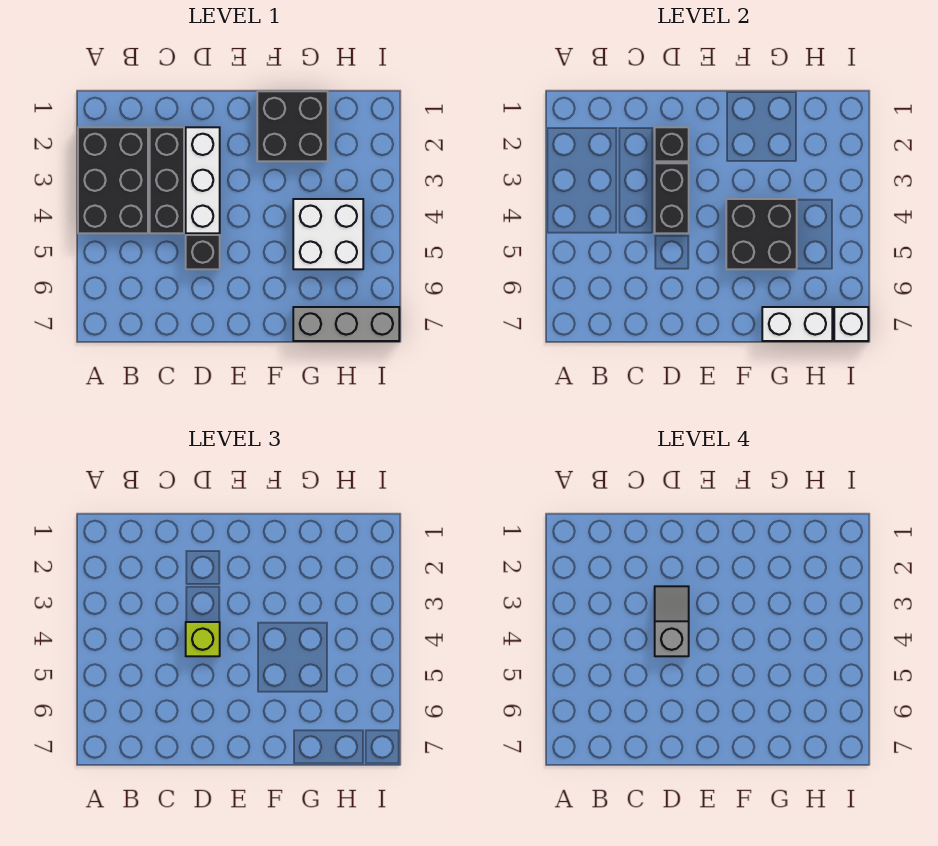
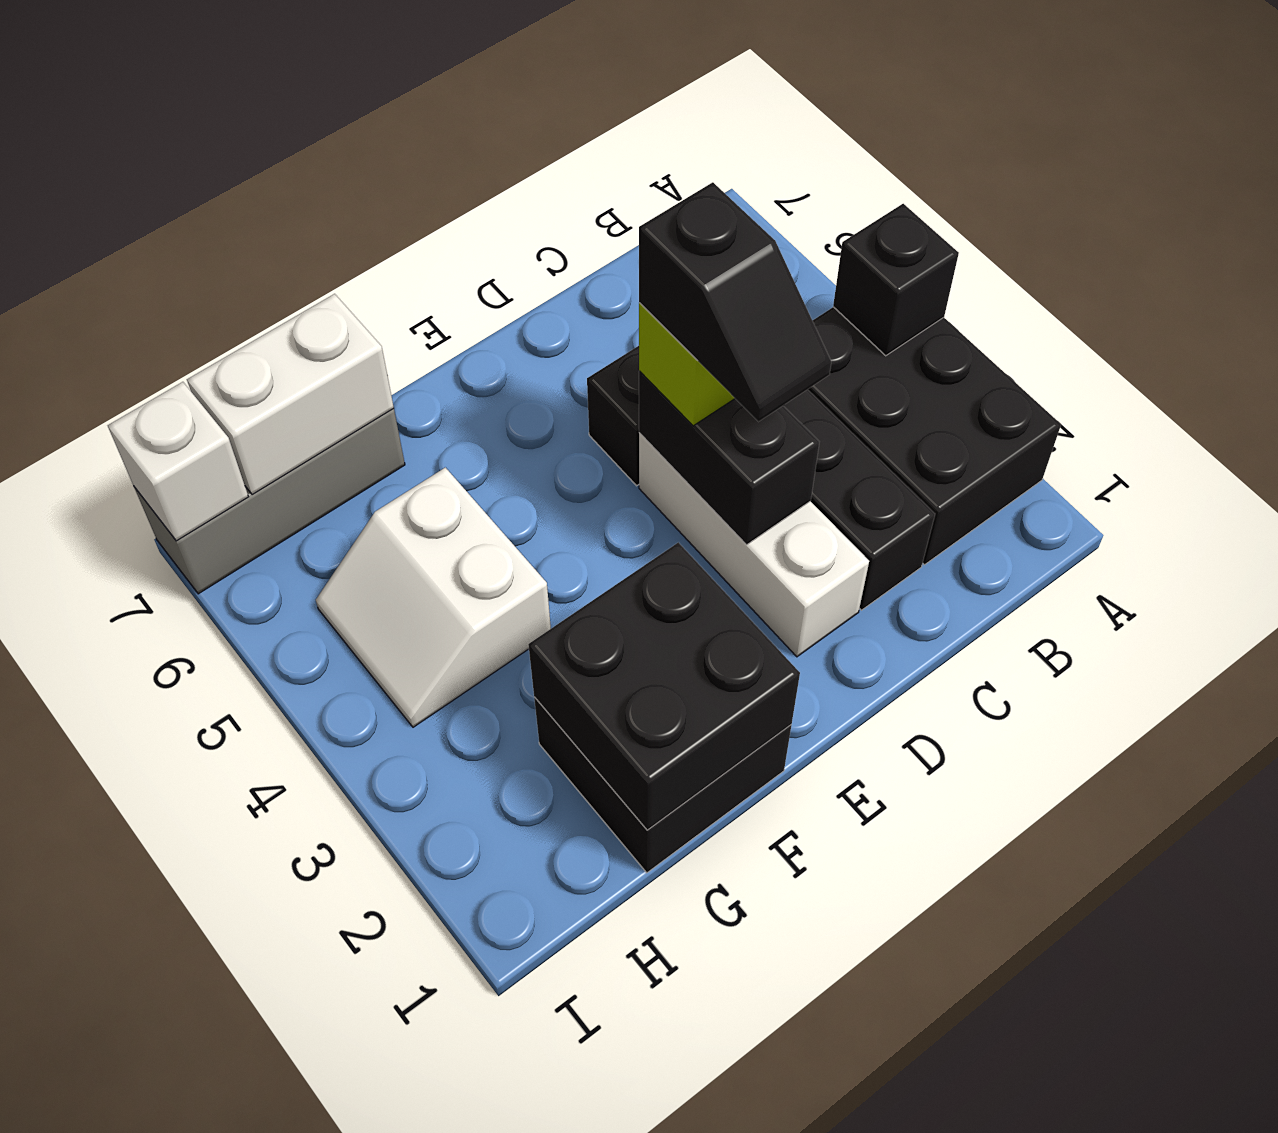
black 1x1 brick [655,127,689,161] -> black 1x1 brick moved to [833,204,959,356]
grey 1x2 slope [655,586,689,656] -> black 1x2 slope [639,182,831,422]
black 2x2 brick [726,199,797,269] -> black 2x2 brick moved to [528,542,800,830]
white 2x2 brick [293,199,363,269] -> white 2x2 slope [316,467,551,727]

